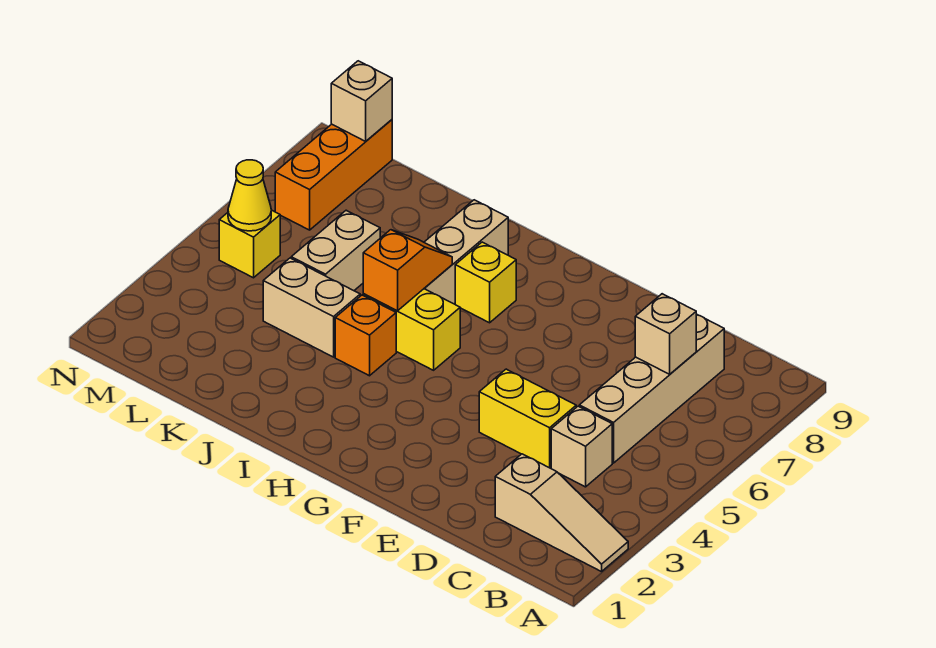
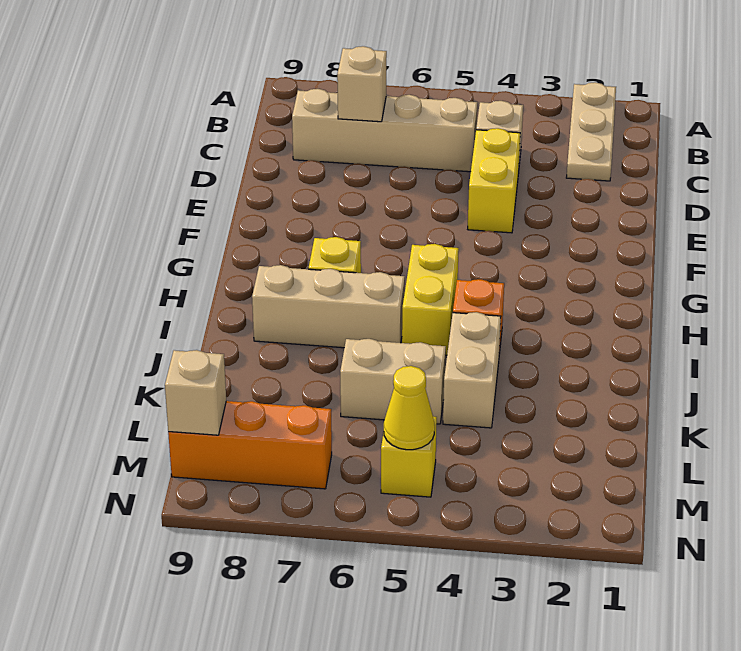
tan 1x3 slope [495,454,628,572] -> tan 1x3 plate [566,82,616,181]
orange 1x2 slope [363,230,452,311] -> none

